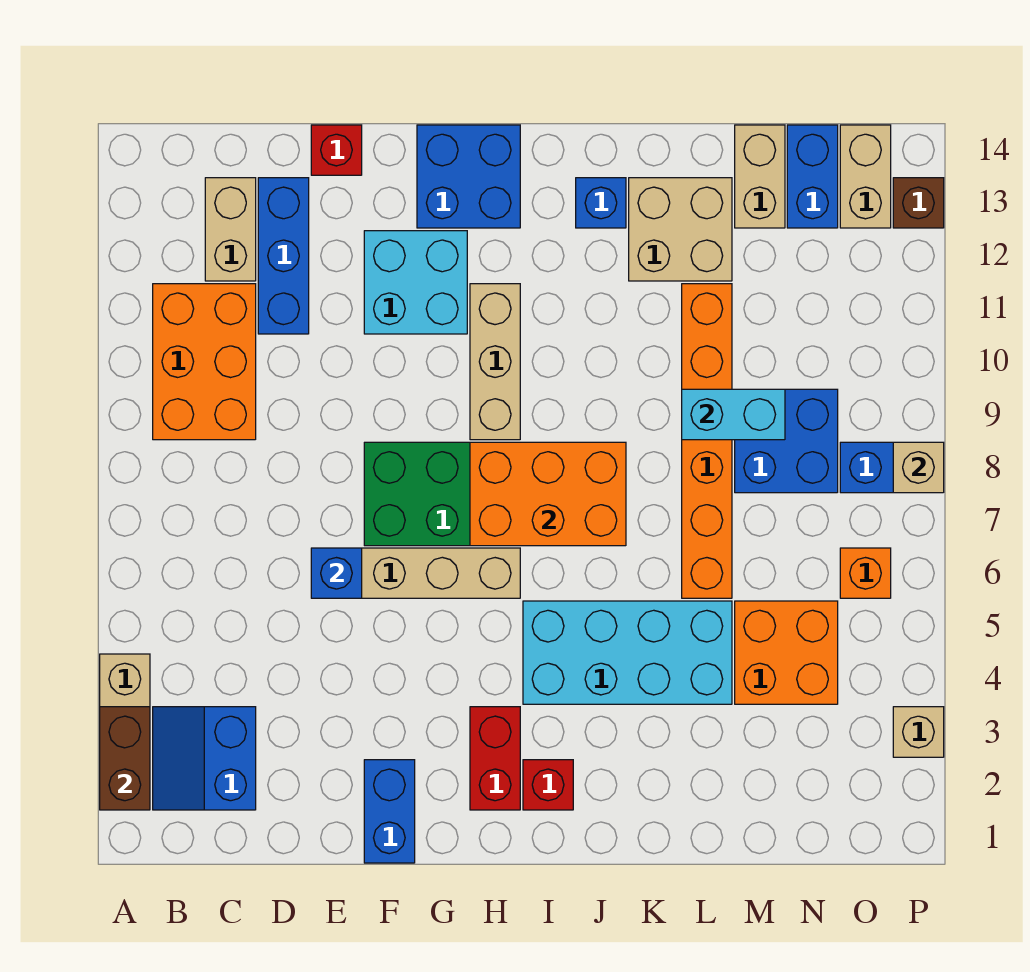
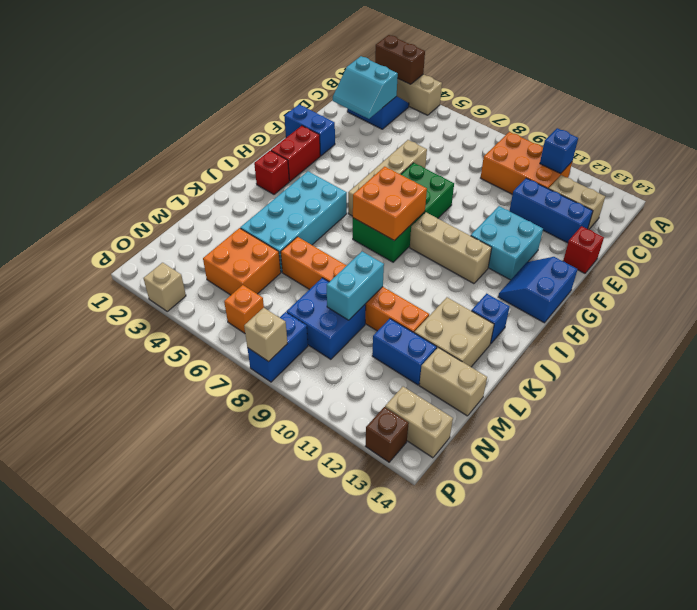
none -> cyan 2x2 slope [333,56,398,119]
blue 1x1 brick [311,548,362,598] -> blue 1x1 brick moved to [540,128,578,174]
blue 2x2 brick [417,125,520,228] -> blue 2x2 slope [498,257,577,323]
red 1x2 brick [470,707,520,810] -> red 1x2 brick turned to [271,126,320,181]
orange 2x3 brick [470,442,626,546] -> orange 2x2 brick [353,167,427,241]
blue 1x2 brick [787,125,838,228] -> blue 1x2 brick moved to [372,319,437,385]

